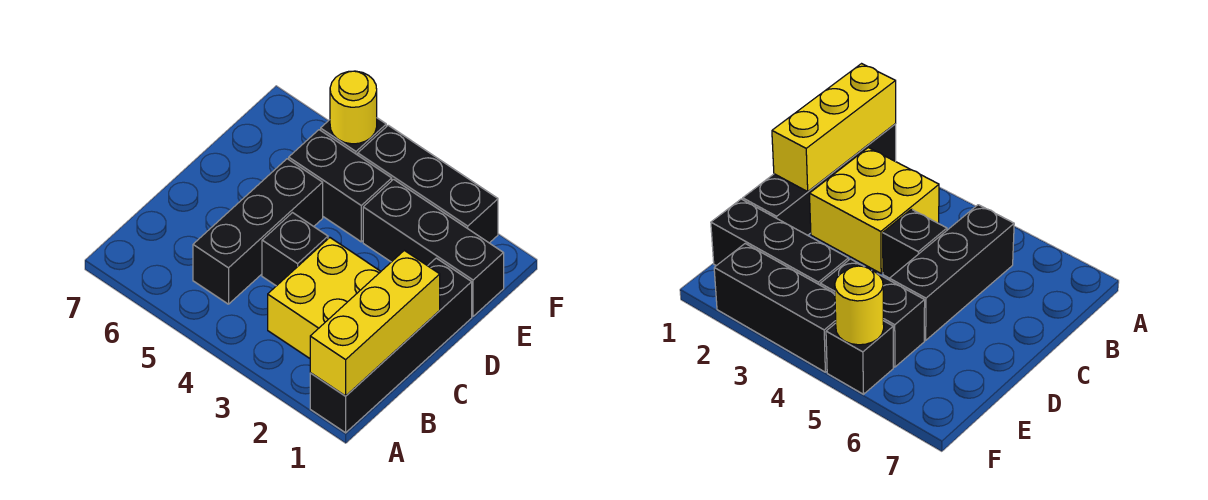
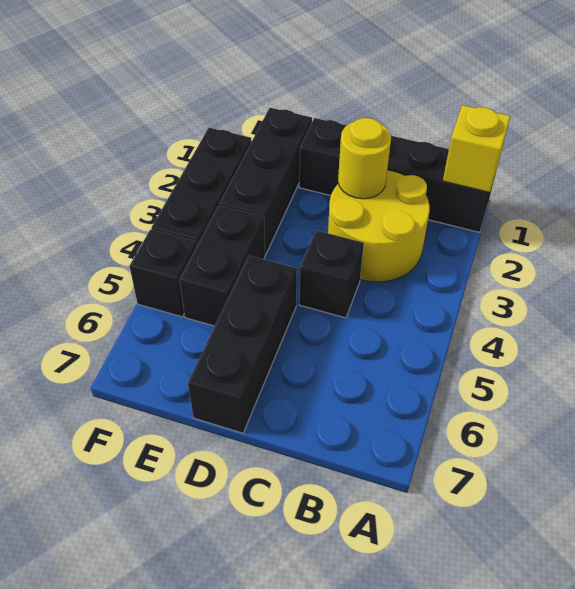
yellow 1x3 brick [310,250,440,396] -> yellow 1x1 brick [443,105,510,192]
yellow 2x2 brick [268,238,381,358] -> yellow 2x2 round brick [328,170,430,282]
black 1x3 brick [193,159,323,304] -> black 1x3 brick turned to [188,256,297,433]
yellow 1x1 round brick [330,71,377,144] -> yellow 1x1 round brick moved to [338,118,391,199]

